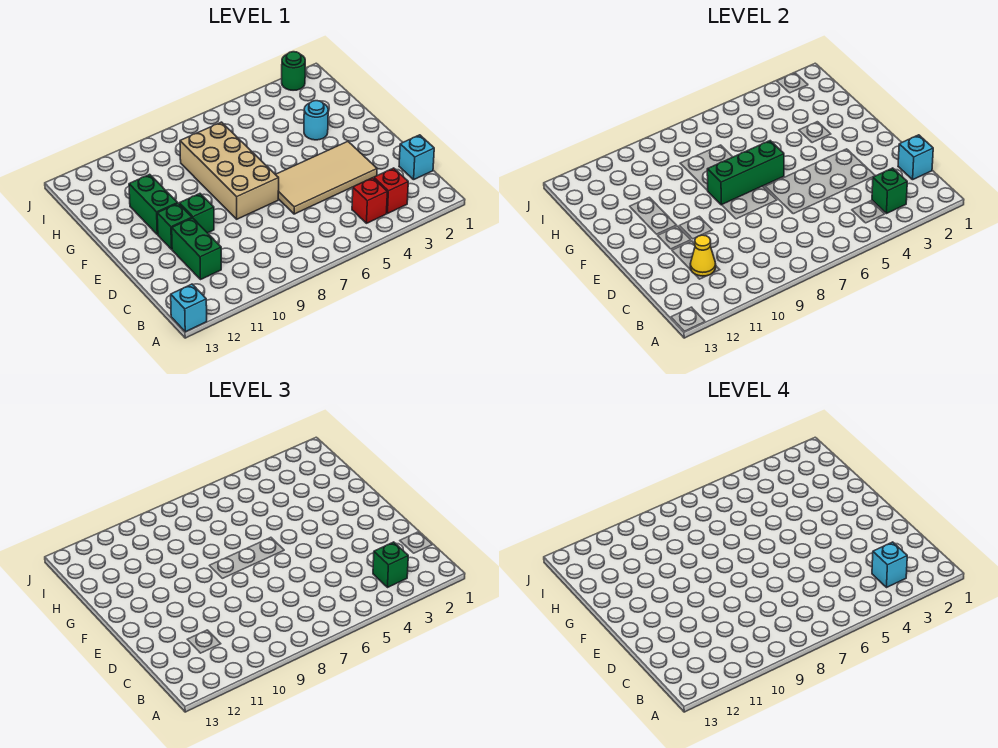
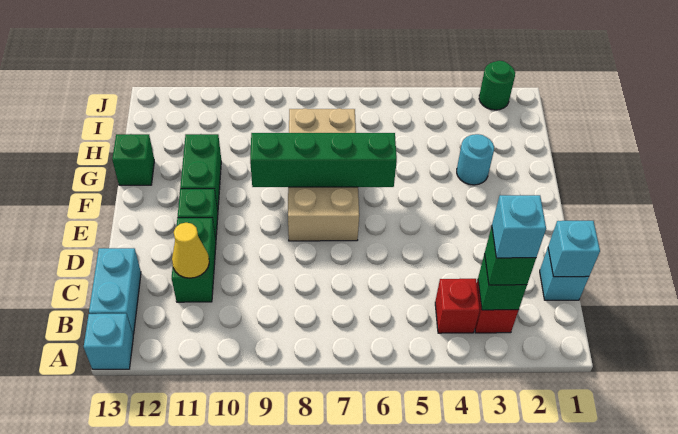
none -> cyan 1x2 brick [89,248,141,335]
tan 2x4 tile [275,142,377,214] -> none
green 1x1 brick [179,194,214,233] -> green 1x1 brick moved to [112,134,154,185]
green 1x3 brick [707,141,784,205] -> green 1x4 brick [250,133,397,187]

